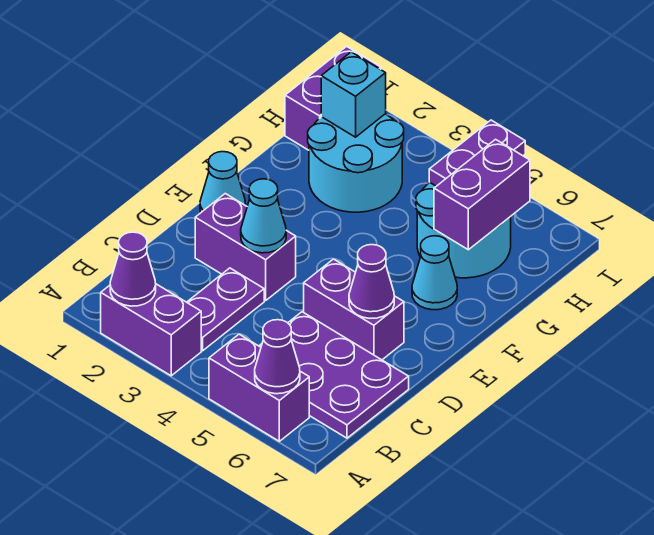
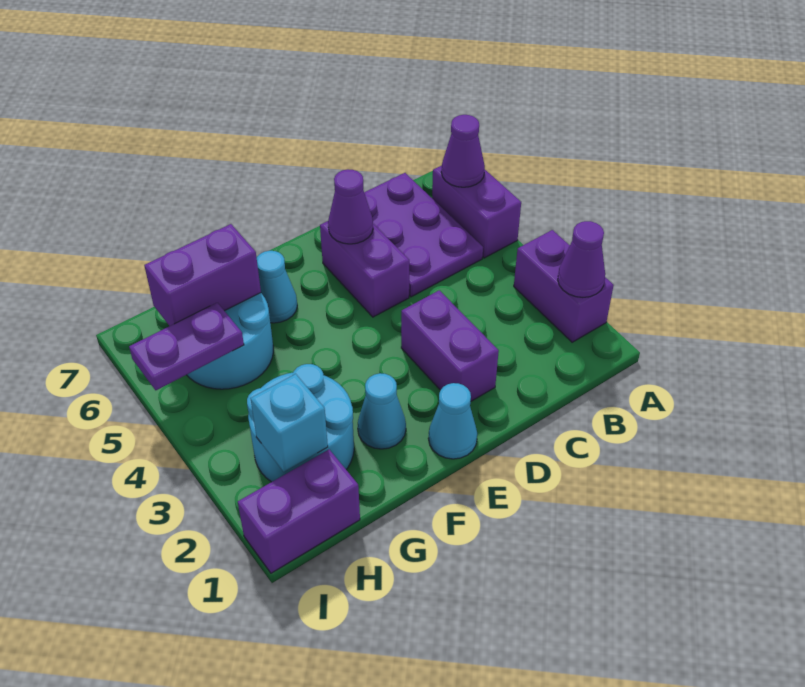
purple 1x2 plate [187,268,264,351] -> none
cyan 1x1 cone [241,179,286,253] -> cyan 1x1 cone moved to [358,373,406,449]

